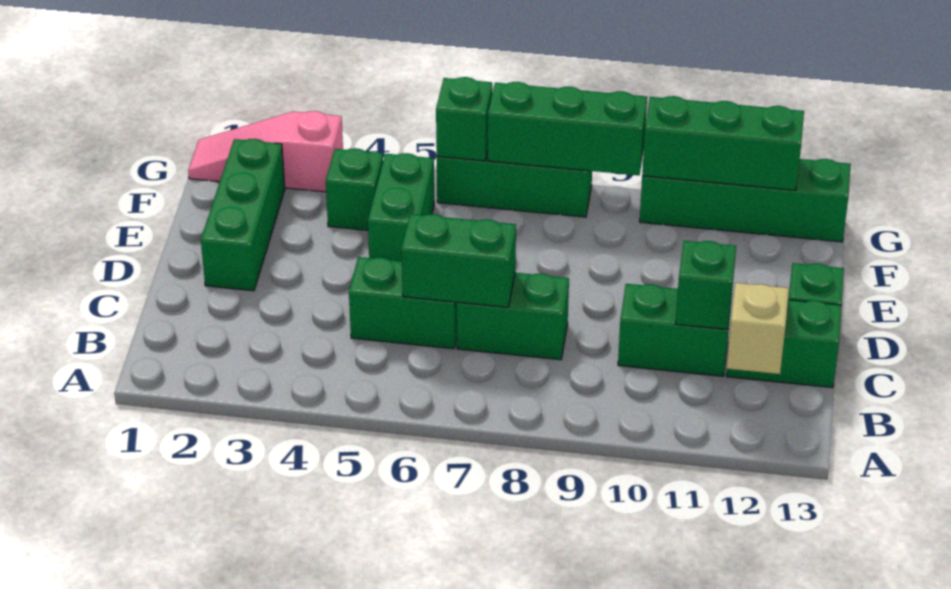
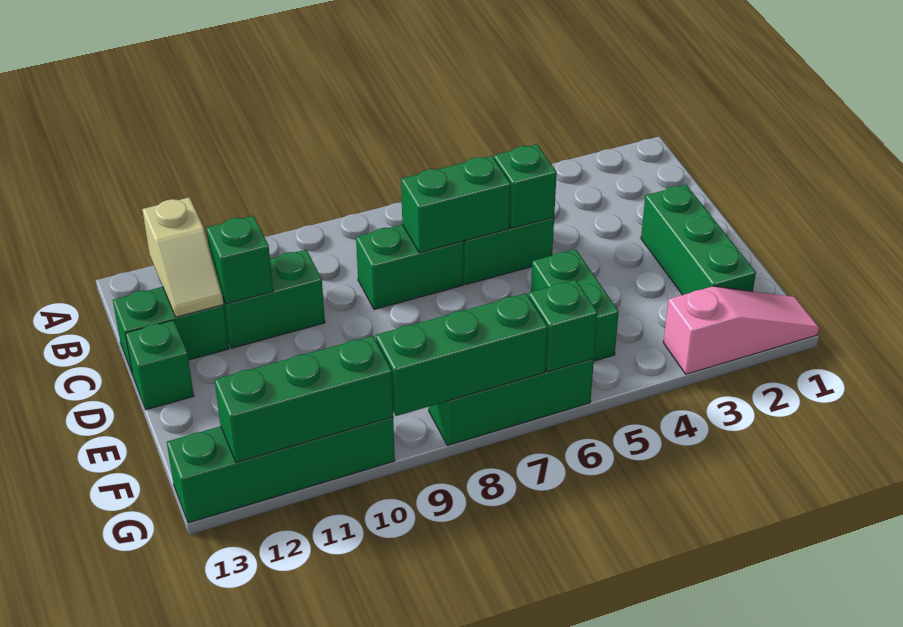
green 1x1 brick [326,148,383,230] -> green 1x1 brick moved to [494,145,557,228]

